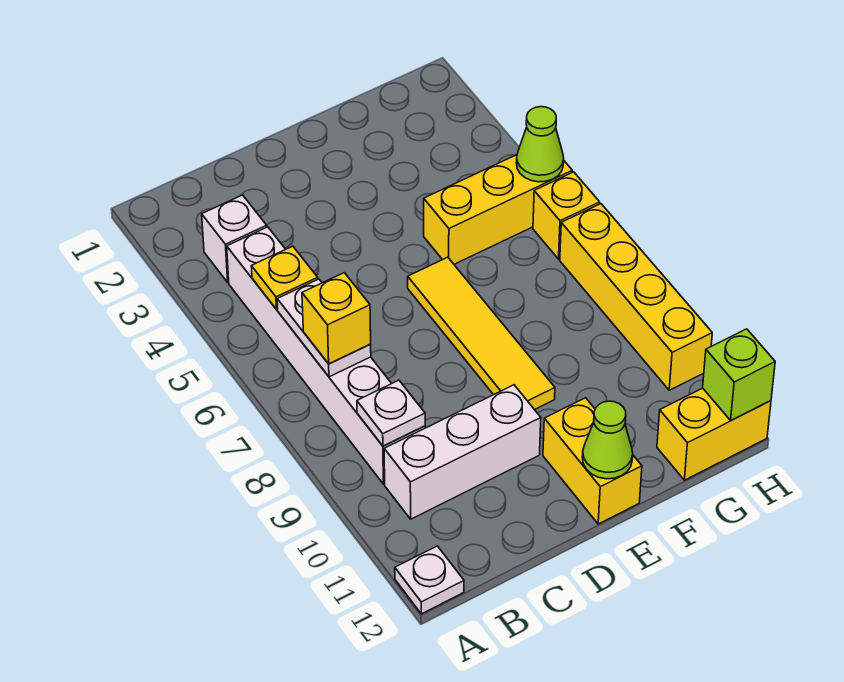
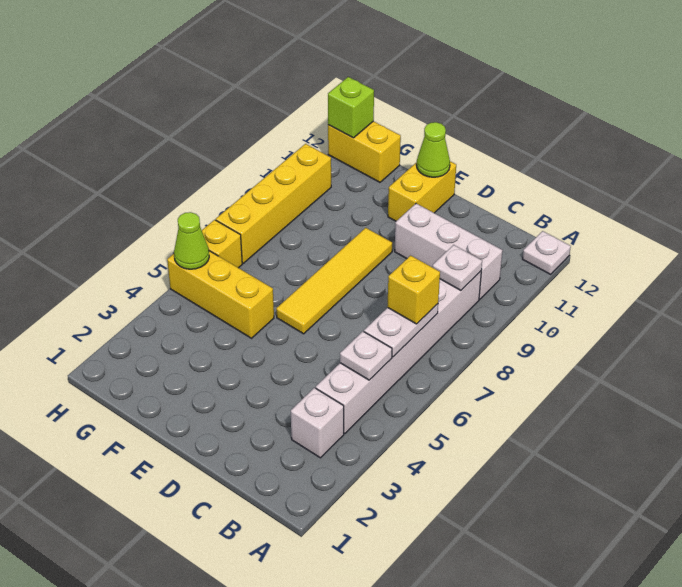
yellow 1x1 plate [251,246,318,309] -> white 1x1 plate [340,331,392,380]

